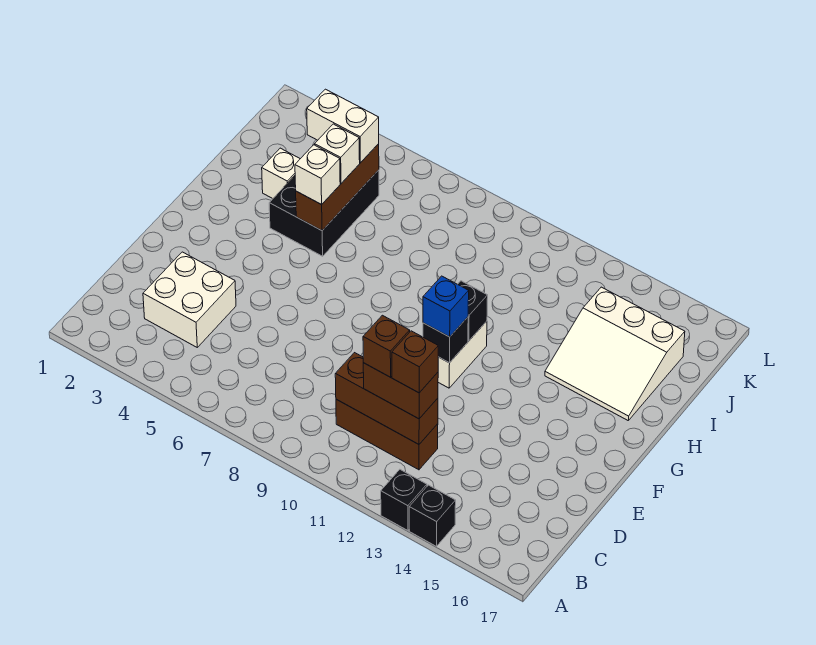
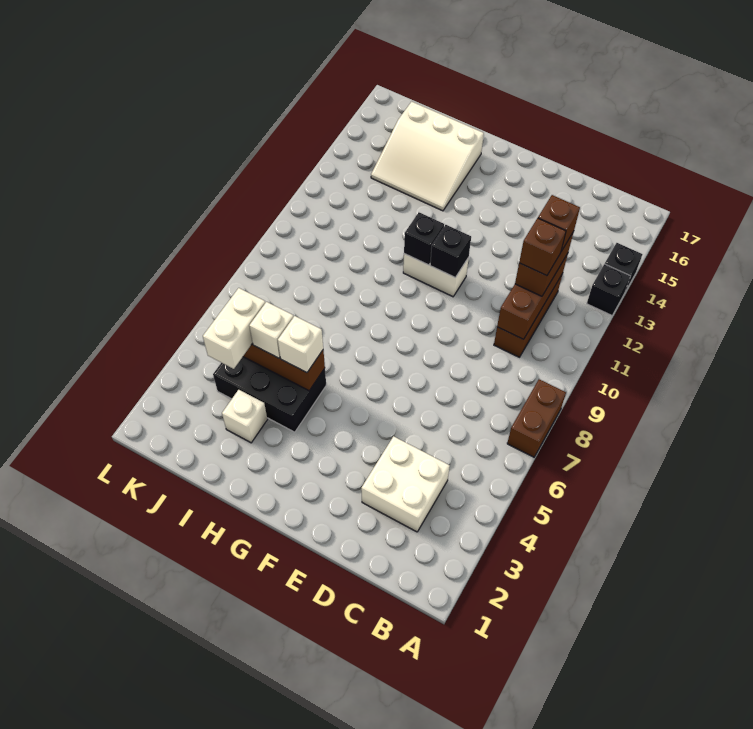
none -> brown 1x2 brick [507,379,566,457]
blue 1x1 brick [423,276,469,337] -> none
white 3x3 slope [545,287,685,420] -> white 3x3 slope turned to [371,101,484,211]

